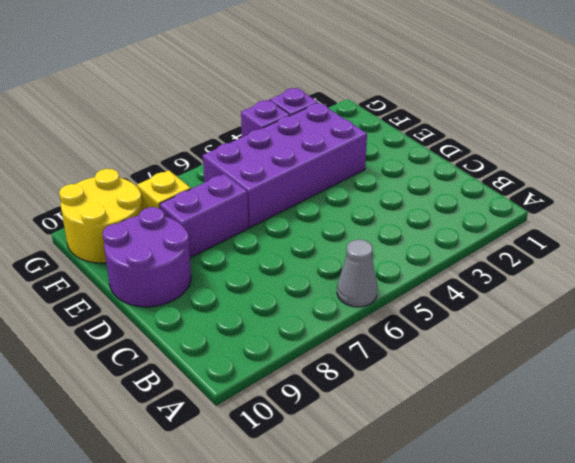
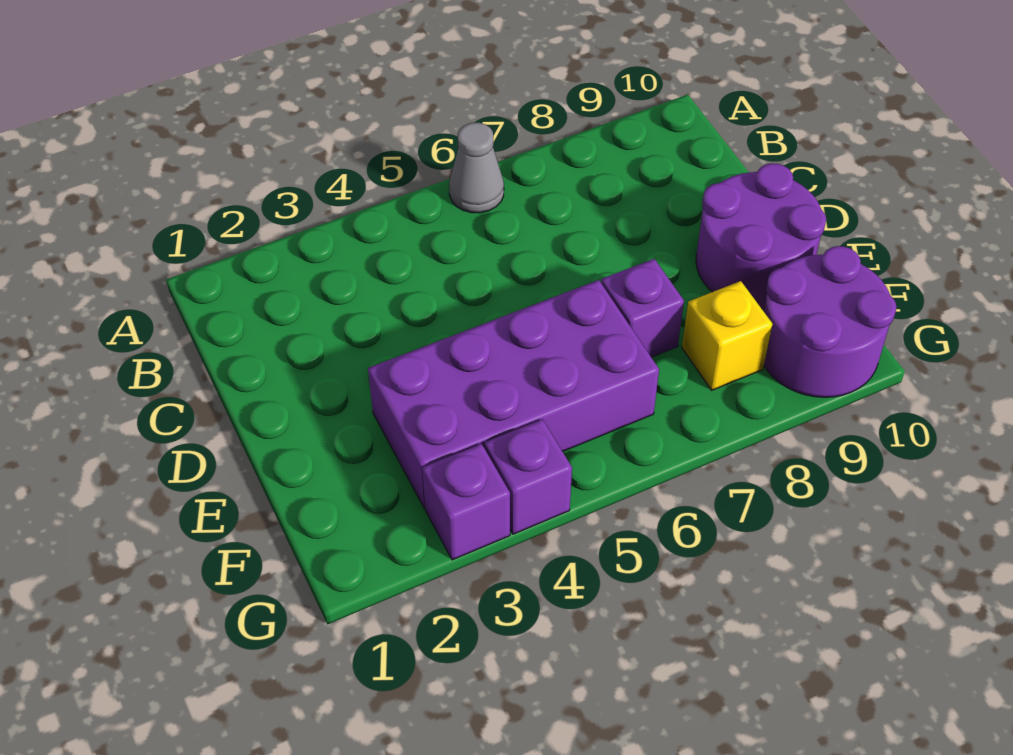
purple 1x2 brick [160,174,248,258] -> purple 1x1 brick [601,259,684,357]
yellow 2x2 round brick [59,169,143,263] -> purple 2x2 round brick [764,246,896,397]

